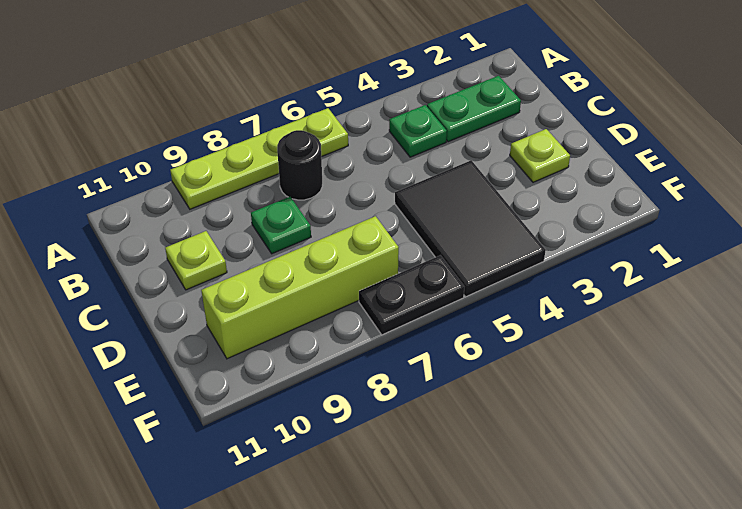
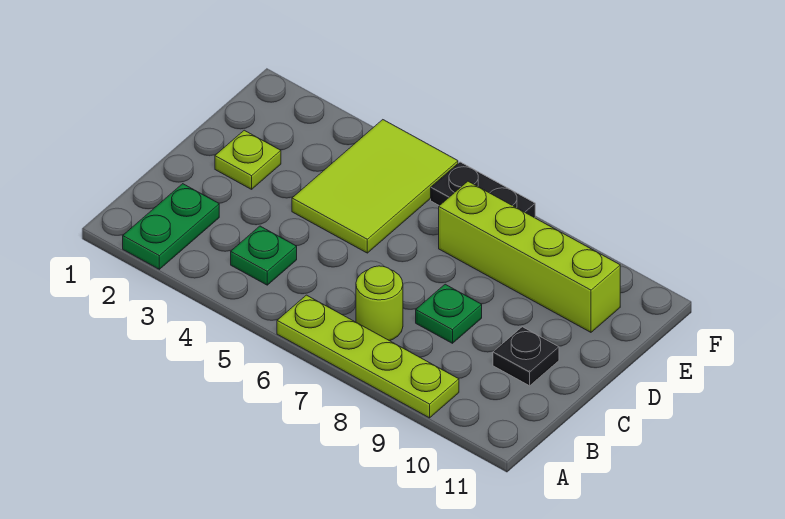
green 1x2 plate [427,76,521,142] -> green 1x2 plate turned to [123,184,219,269]
black 1x1 round brick [277,130,323,200] -> lime 1x1 round brick [356,266,403,341]
lime 1x1 plate [165,231,227,290] -> black 1x1 plate [493,327,559,386]
black 2x3 tile [395,160,546,297] -> lime 2x3 tile [292,120,458,253]

